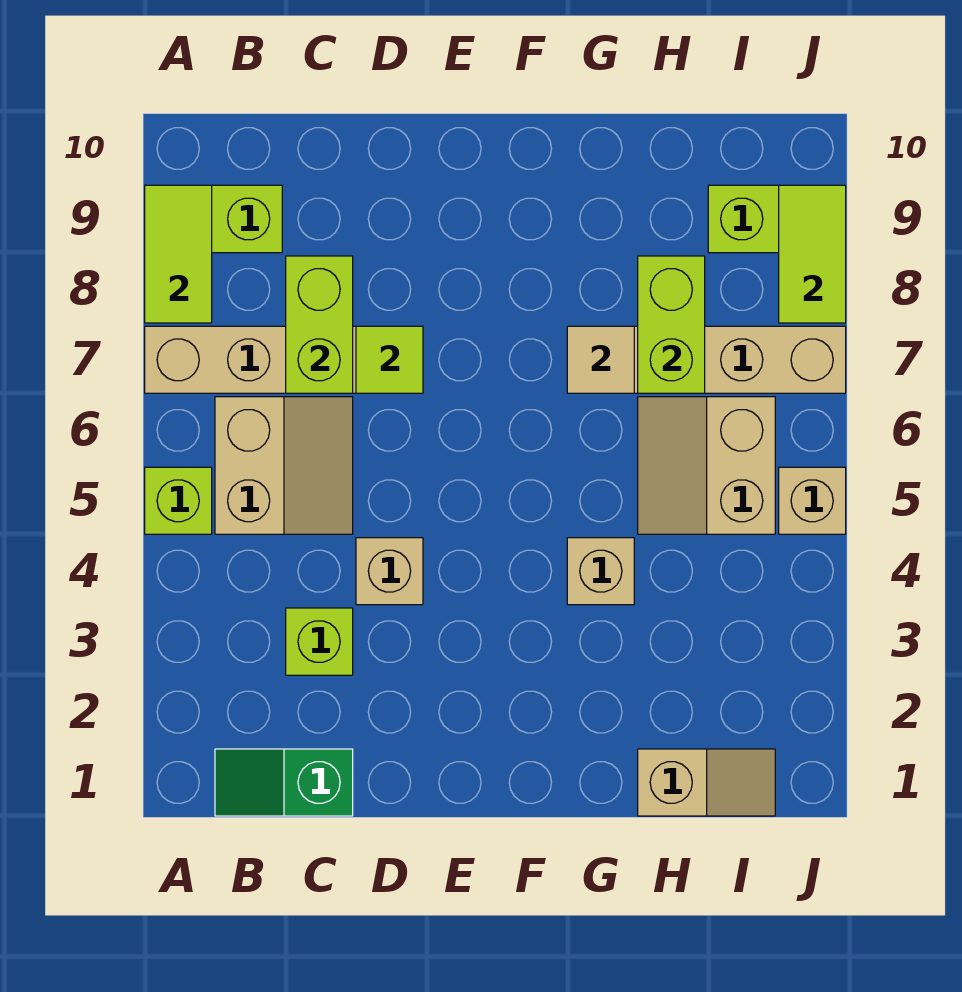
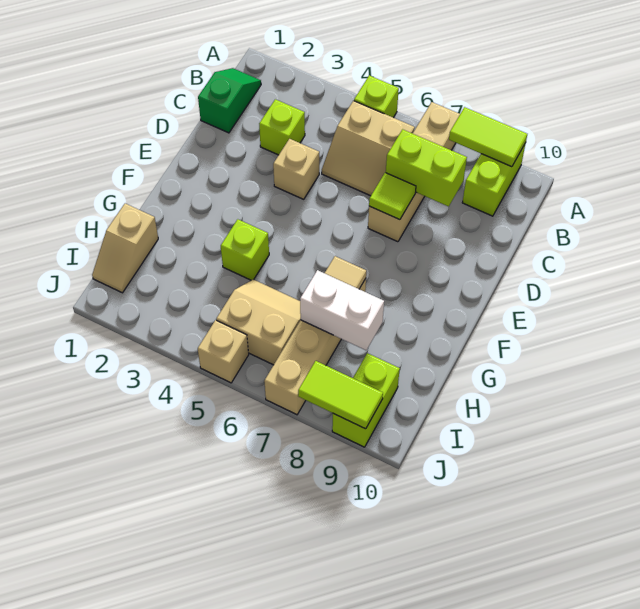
tan 1x1 brick [567,538,634,605] -> lime 1x1 brick [221,219,269,280]
lime 1x2 brick [638,256,705,393] -> white 1x2 brick [300,270,384,350]

